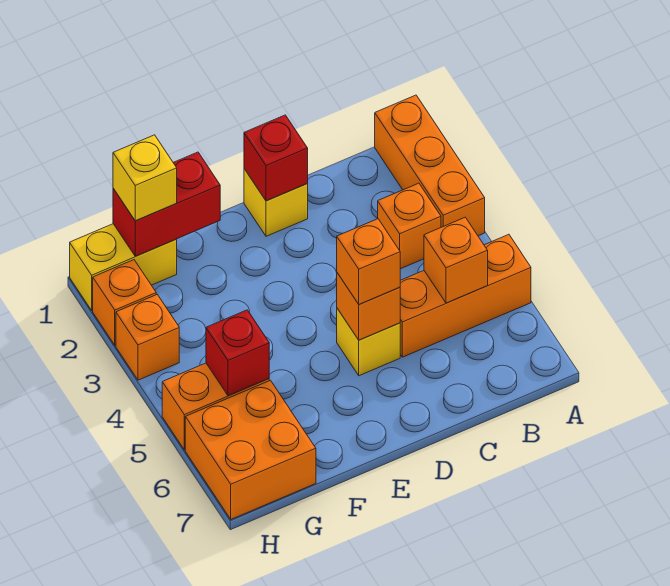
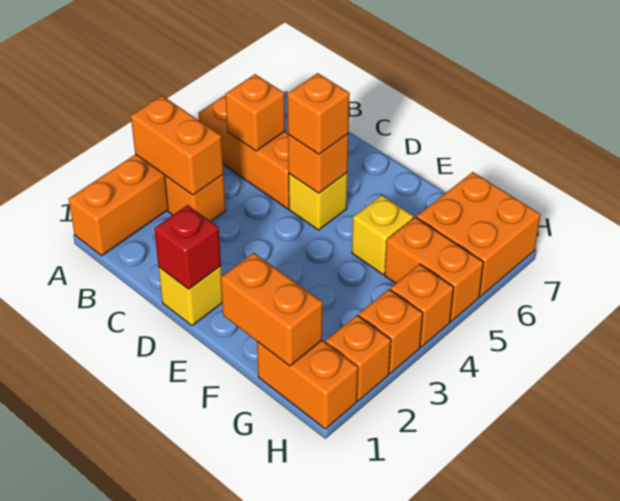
none -> orange 1x2 brick [131,96,224,195]
red 1x2 brick [113,152,220,256] -> orange 1x2 brick [221,253,323,366]
yellow 1x2 brick [70,224,177,310] -> orange 1x2 brick [257,341,358,429]
yellow 1x1 brick [113,135,177,221] -> yellow 1x1 brick moved to [352,195,414,274]
red 1x1 brick [206,310,269,396] -> none
none -> orange 1x1 brick [390,264,454,347]

